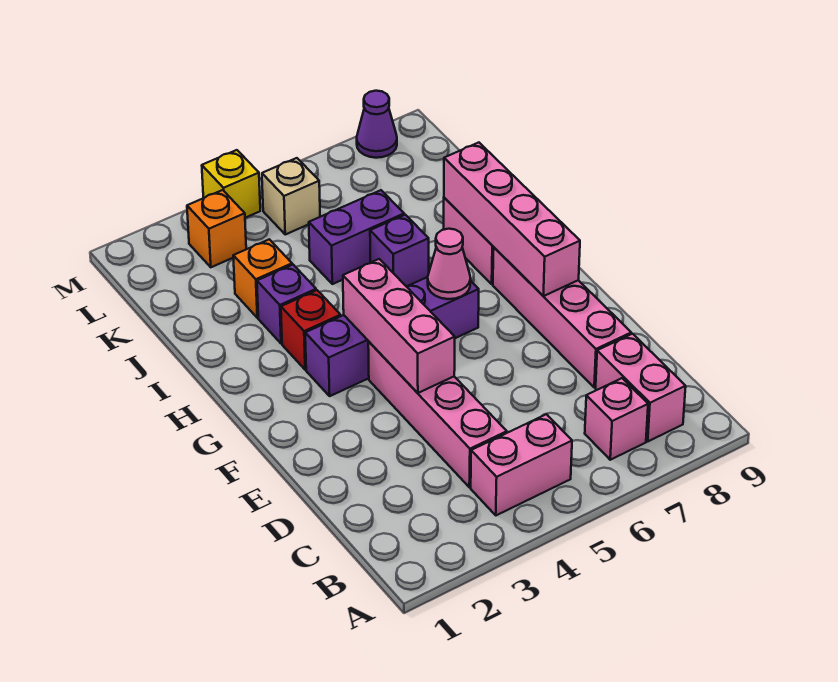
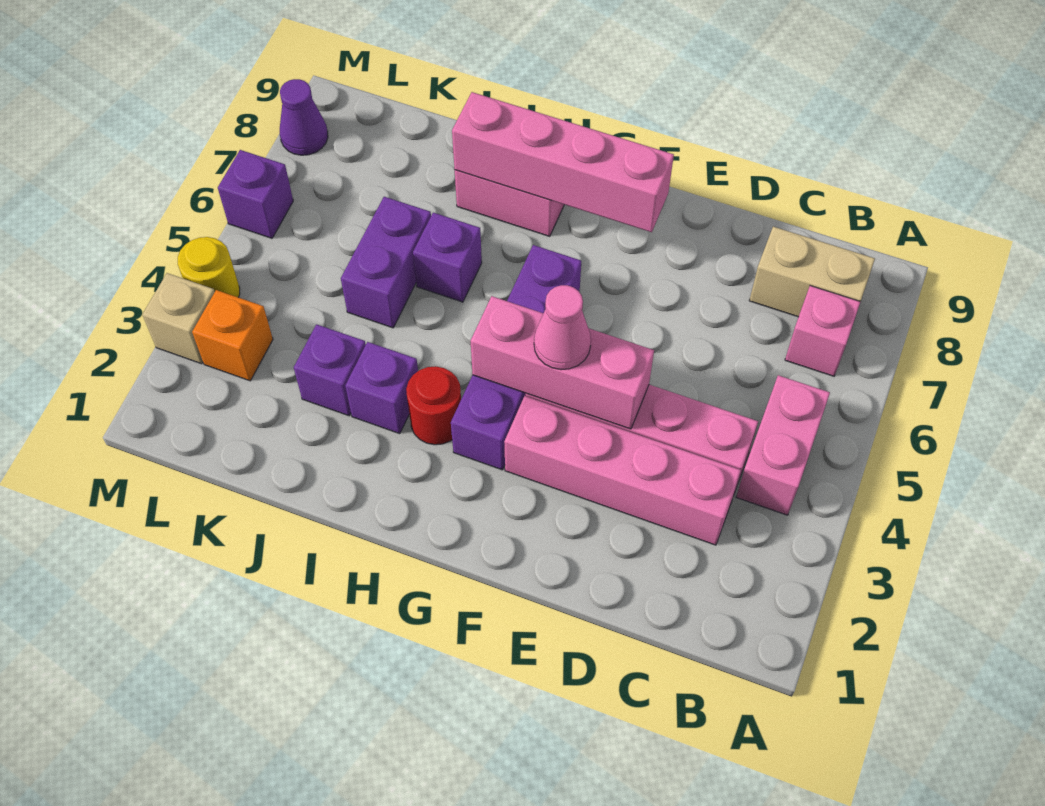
pink 1x2 brick [596,334,686,441] -> tan 1x2 brick [749,227,875,317]
pink 1x4 brick [493,248,631,388] -> pink 1x4 brick moved to [504,396,741,545]
pink 1x1 cone [428,229,471,299] -> pink 1x1 cone moved to [534,285,591,370]
red 1x1 brick [281,290,341,370] -> red 1x1 round brick [406,366,461,445]
orange 1x1 brick [233,239,292,318] -> purple 1x1 brick [294,324,366,416]
tan 1x1 brick [262,158,320,234] -> tan 1x1 brick moved to [142,273,215,364]
yellow 1x1 brick [202,150,260,218] -> yellow 1x1 round brick [178,237,240,297]
none -> purple 1x1 brick [218,150,293,238]

